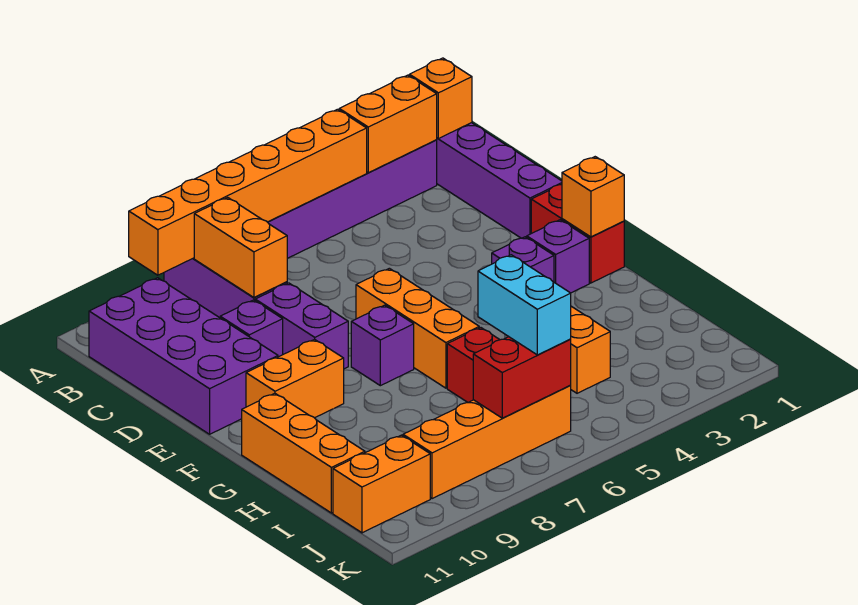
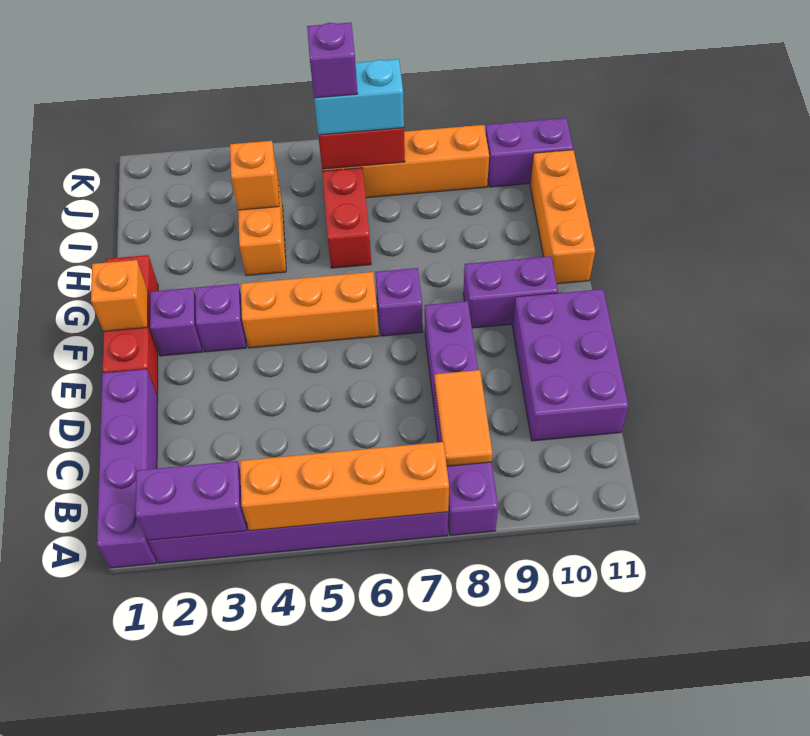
orange 1x1 brick [409,58,472,139] -> orange 1x1 brick moved to [230,141,279,210]
orange 1x2 brick [339,75,437,173] -> purple 1x2 brick [135,461,247,540]
orange 1x6 brick [129,109,367,275] -> orange 1x4 brick [240,442,449,531]
orange 1x2 brick [194,197,288,297] -> orange 1x2 tile [434,370,493,466]
purple 2x4 brick [89,278,278,434] -> purple 2x3 brick [512,289,629,441]
purple 1x1 brick [220,300,283,357] -> purple 1x1 brick moved to [307,23,358,98]
red 1x2 brick [531,185,624,283] -> red 1x3 brick [102,255,158,394]
orange 1x3 brick [356,268,479,388] -> orange 1x3 brick turned to [241,272,379,348]
orange 1x2 brick [246,339,344,418] -> purple 1x2 brick [463,256,558,328]
cyan 1x2 brick [478,255,571,355] -> cyan 1x2 brick turned to [314,59,404,135]
orange 1x2 brick [333,435,430,533] -> purple 1x2 brick [486,118,573,187]

